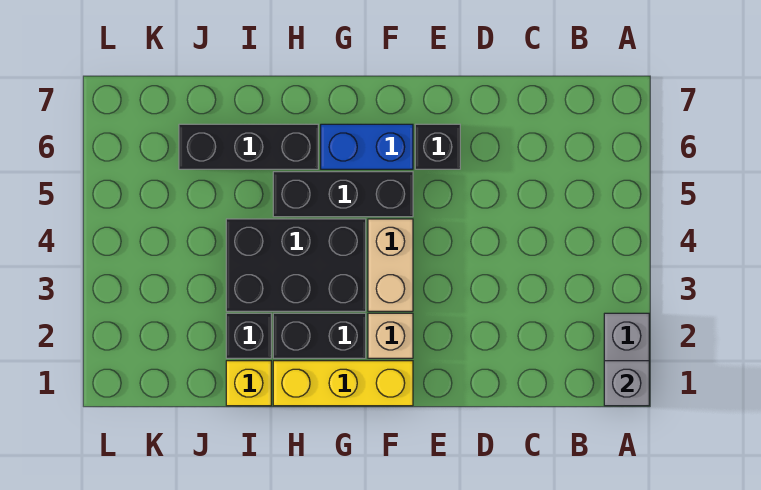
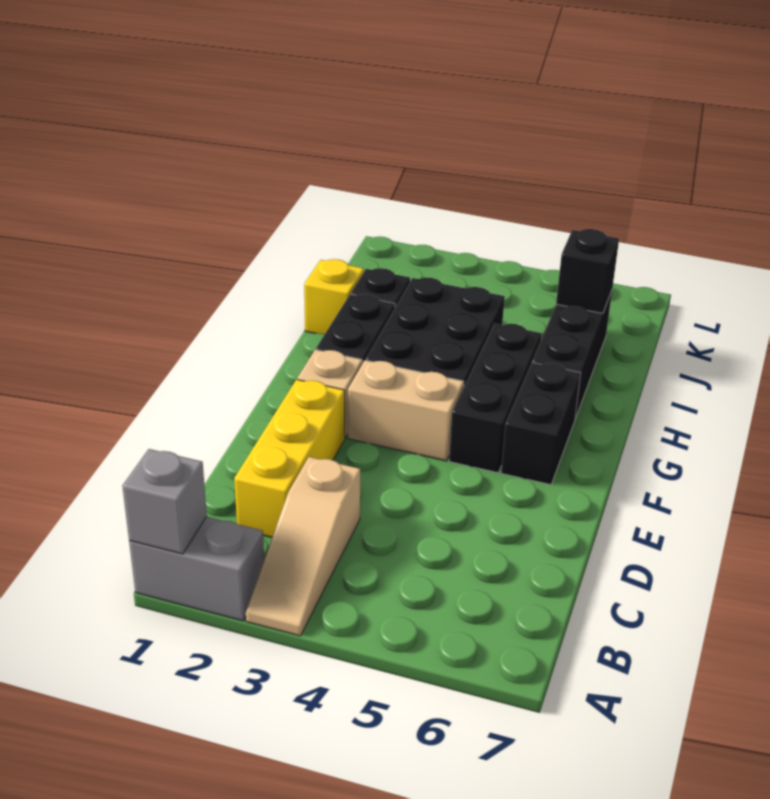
none -> tan 1x3 slope [246,457,360,636]
black 1x1 brick [415,124,460,169] -> black 1x1 brick moved to [556,229,619,313]
yellow 1x3 brick [273,361,413,406] -> yellow 1x3 brick moved to [234,380,345,537]
blue 1x2 brick [321,124,413,169] -> black 1x2 brick [501,363,581,485]

